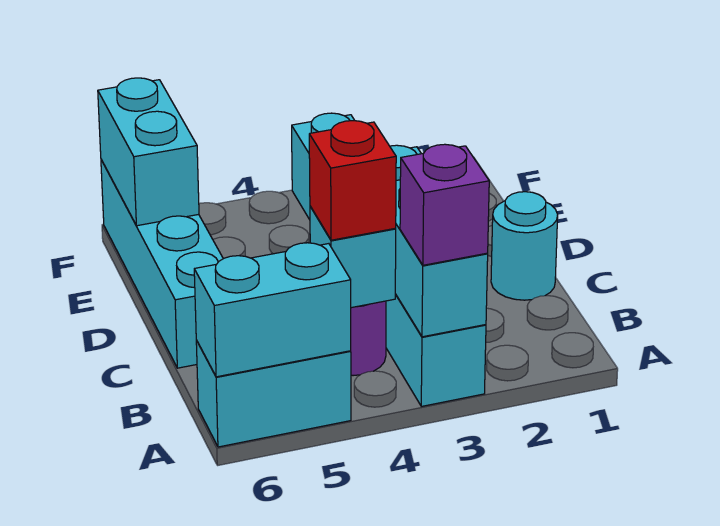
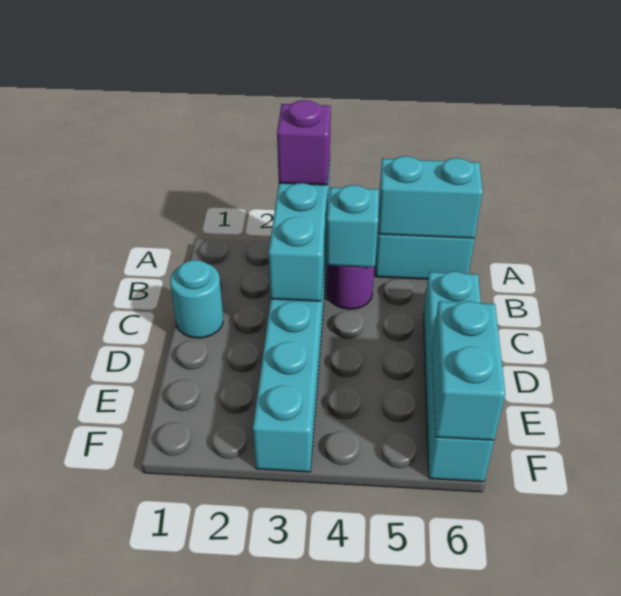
red 1x1 brick [309,121,396,240] -> none

